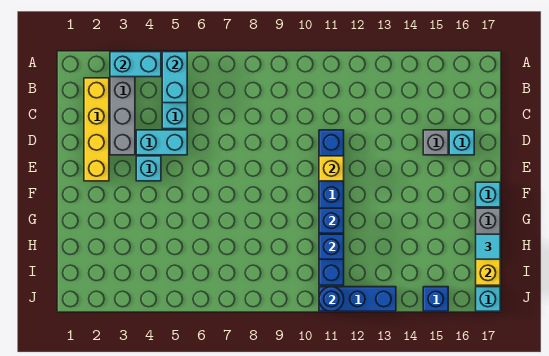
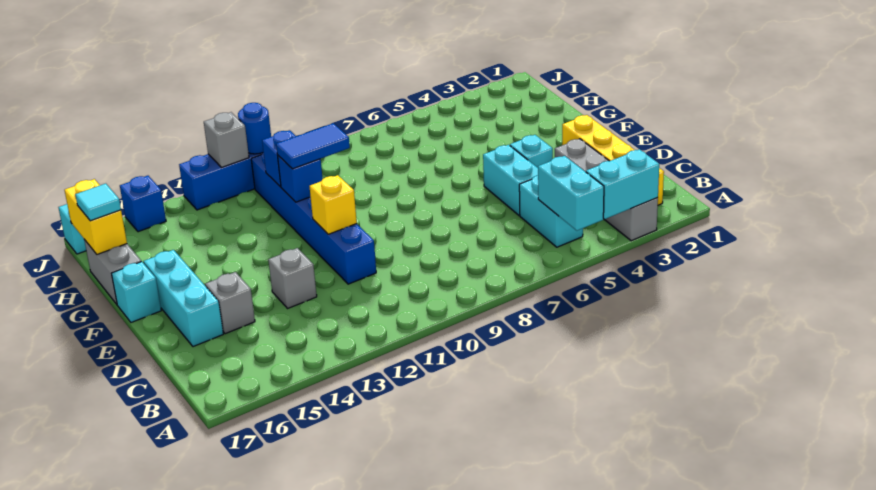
cyan 1x2 brick [136,130,187,155] -> cyan 1x2 brick turned to [483,145,538,215]
none -> grey 1x1 brick [268,248,317,308]
cyan 1x1 brick [449,130,474,155] -> cyan 1x3 brick [144,250,223,347]
none -> blue 1x2 tile [276,123,350,169]
none -> grey 1x1 brick [204,112,249,167]

